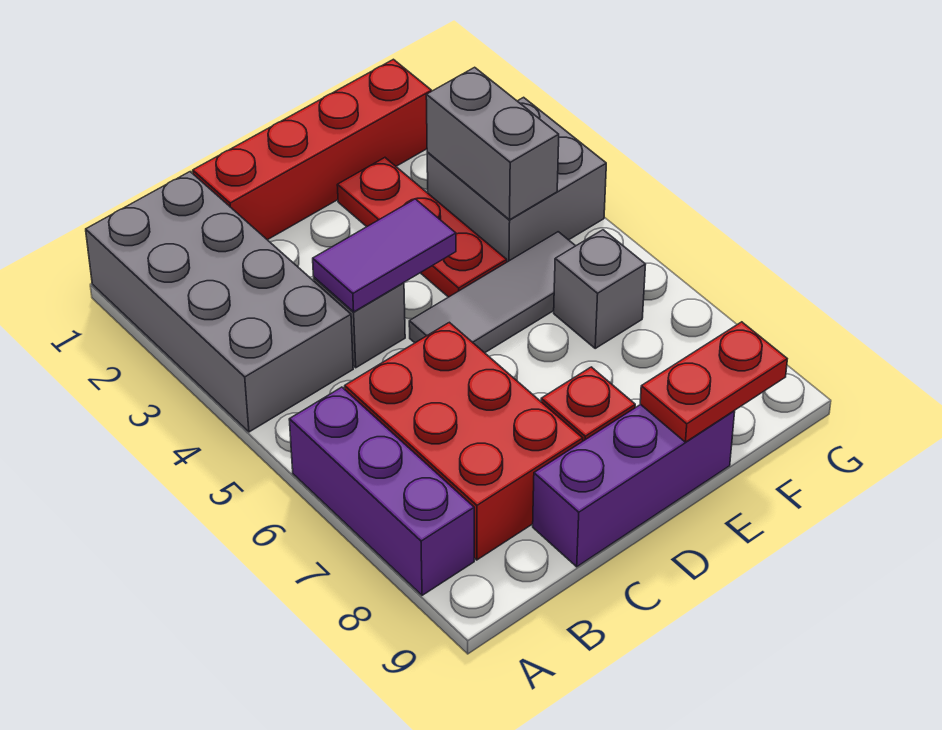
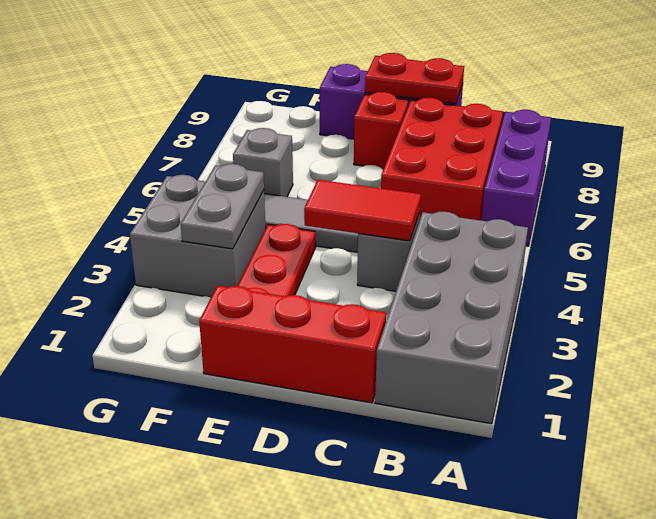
red 1x4 brick [193,59,431,240] -> red 1x3 brick [199,286,386,403]
purple 1x2 tile [313,199,456,312] -> red 1x2 tile [304,180,421,241]
red 1x2 plate [640,322,787,442] -> red 1x2 plate moved to [365,53,464,104]
grey 1x2 brick [426,67,559,220] -> grey 1x2 plate [181,164,264,249]

